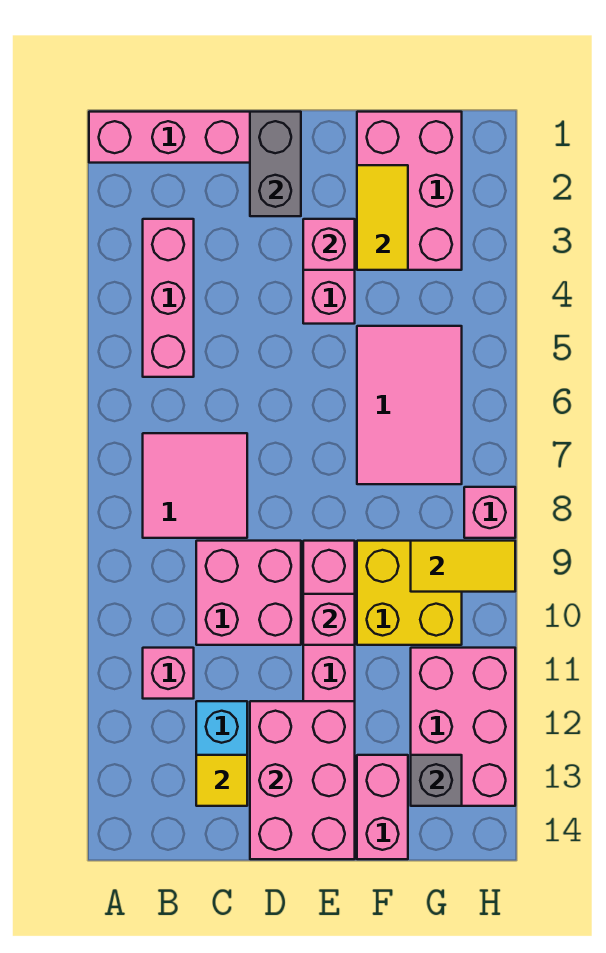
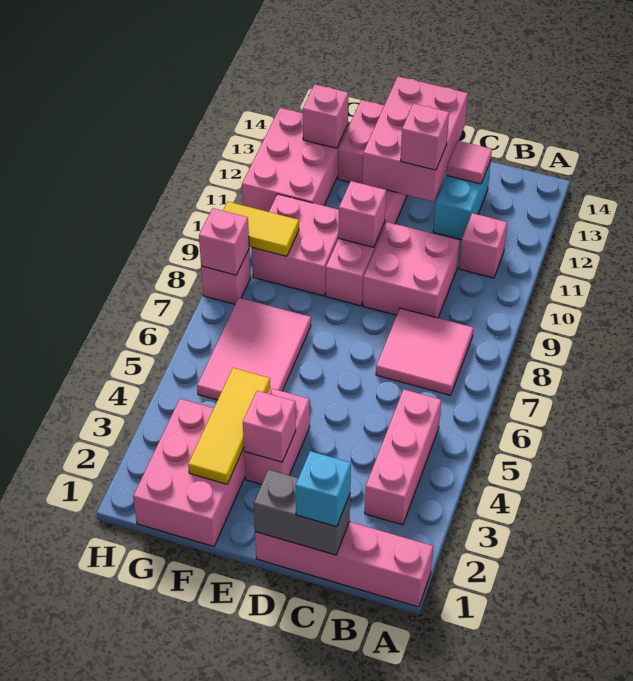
none -> cyan 1x1 brick [296,451,351,527]
yellow 1x1 tile [196,755,247,806] -> pink 1x1 tile [446,141,492,184]
grey 1x2 brick [250,112,301,216] -> grey 1x2 brick turned to [254,470,350,555]
none -> pink 1x1 brick [400,103,449,170]
yellow 1x2 tile [357,165,408,270] -> yellow 1x3 tile [188,368,270,484]
yellow 2x2 brick [357,541,462,645] -> pink 2x2 brick [252,194,339,296]
grey 1x1 brick [411,755,462,806] -> pink 1x1 brick [303,84,348,148]
none -> pink 1x1 brick [199,208,249,275]

